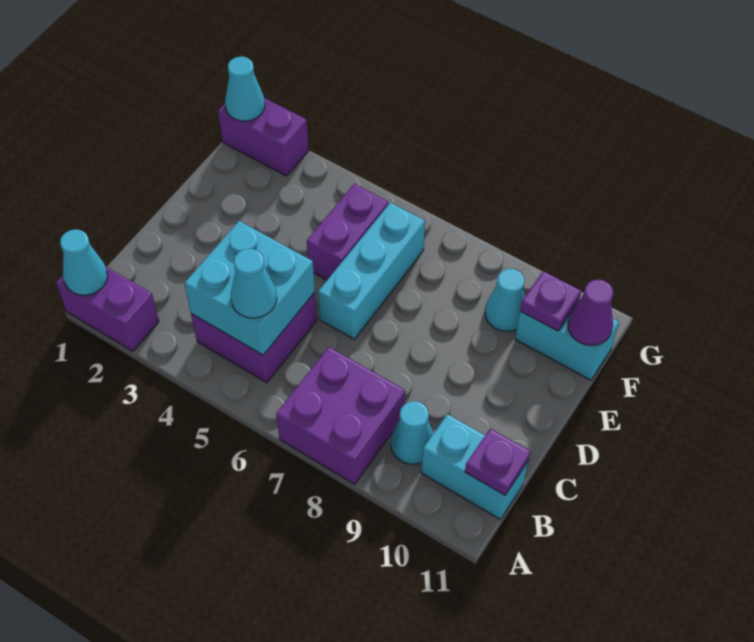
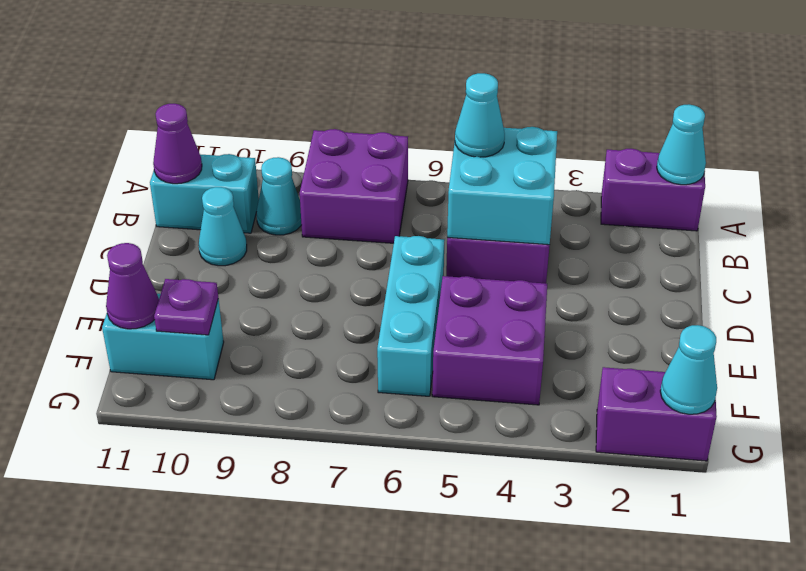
purple 1x1 plate [465,429,530,495] -> purple 1x1 cone [153,104,202,184]
purple 1x2 brick [307,184,388,280] -> purple 2x2 brick [432,276,547,405]
cyan 1x1 cone [485,269,525,332] -> cyan 1x1 cone moved to [199,187,247,266]

